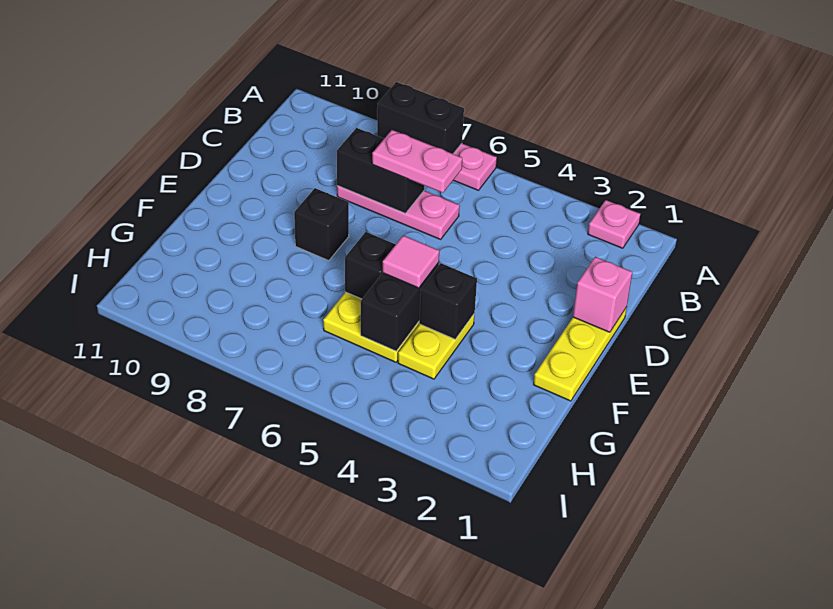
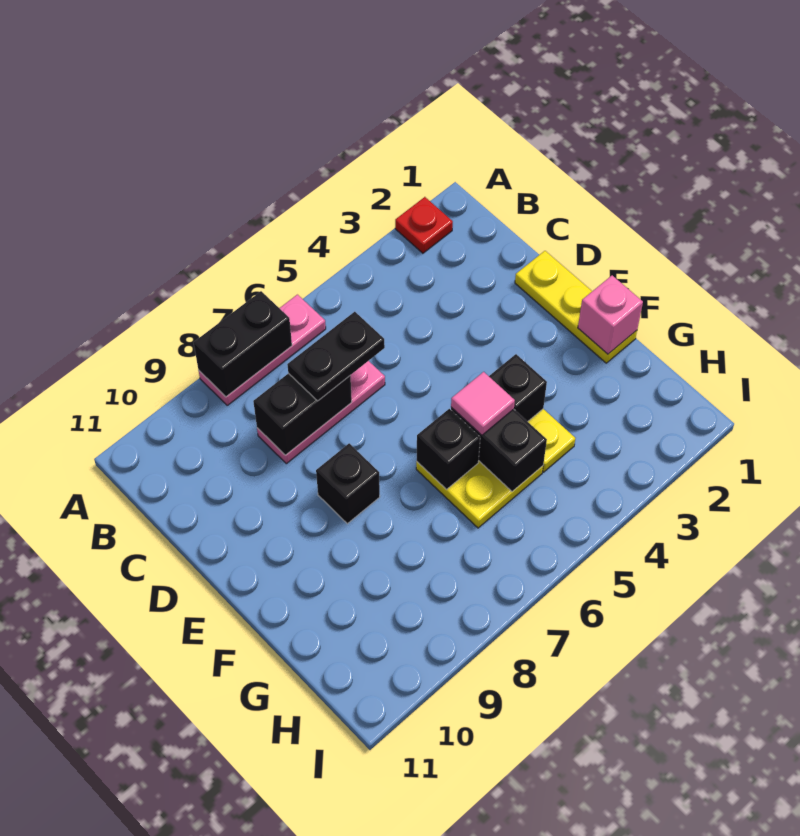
pink 1x1 plate [588,200,640,248] -> red 1x1 plate [395,197,453,253]
pink 1x2 plate [372,130,462,193] -> black 1x2 plate [287,312,385,401]
pink 1x1 brick [573,257,632,332] -> pink 1x1 brick moved to [578,275,643,354]

